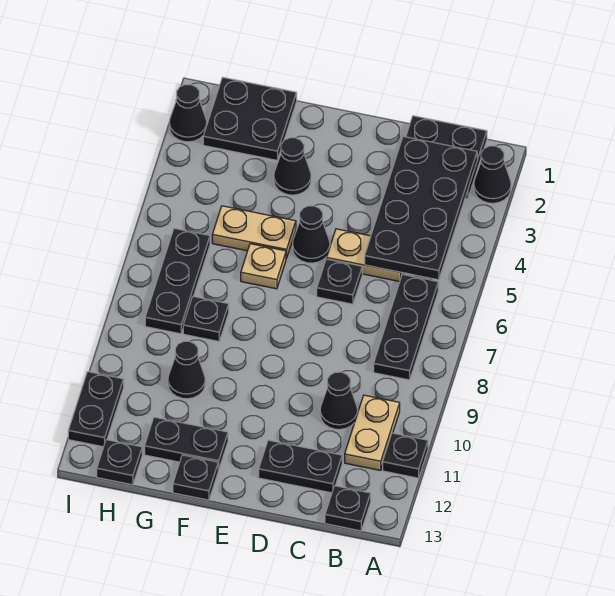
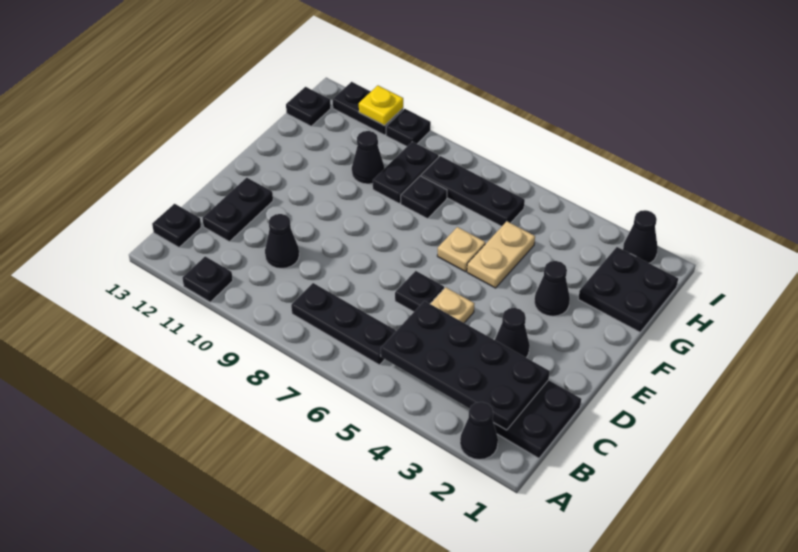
tan 1x2 plate [345,395,400,470] -> none
black 1x1 cone [293,206,330,263] -> black 1x1 cone moved to [495,308,530,358]
black 1x2 plate [145,417,228,470] -> black 1x2 plate moved to [373,142,439,203]
black 1x1 plate [173,455,218,500] -> black 1x1 plate moved to [386,109,431,146]
none -> yellow 1x1 plate [359,86,403,126]

